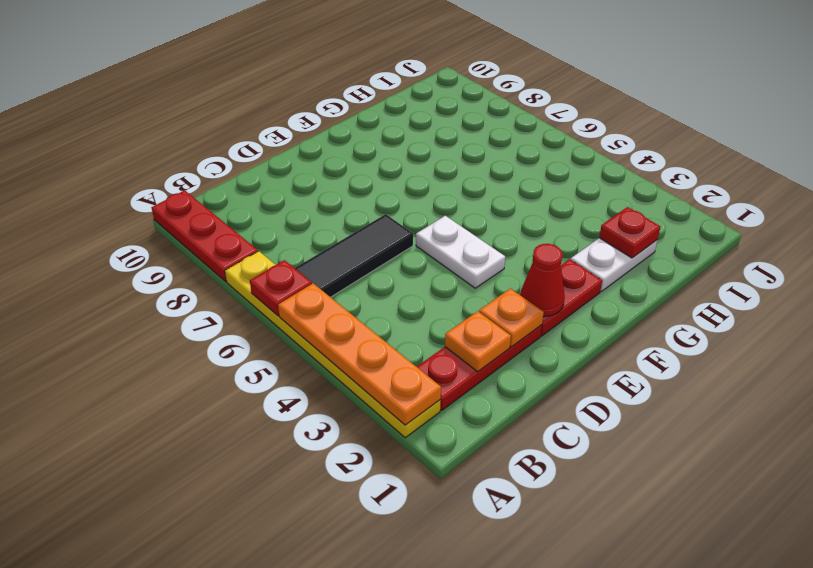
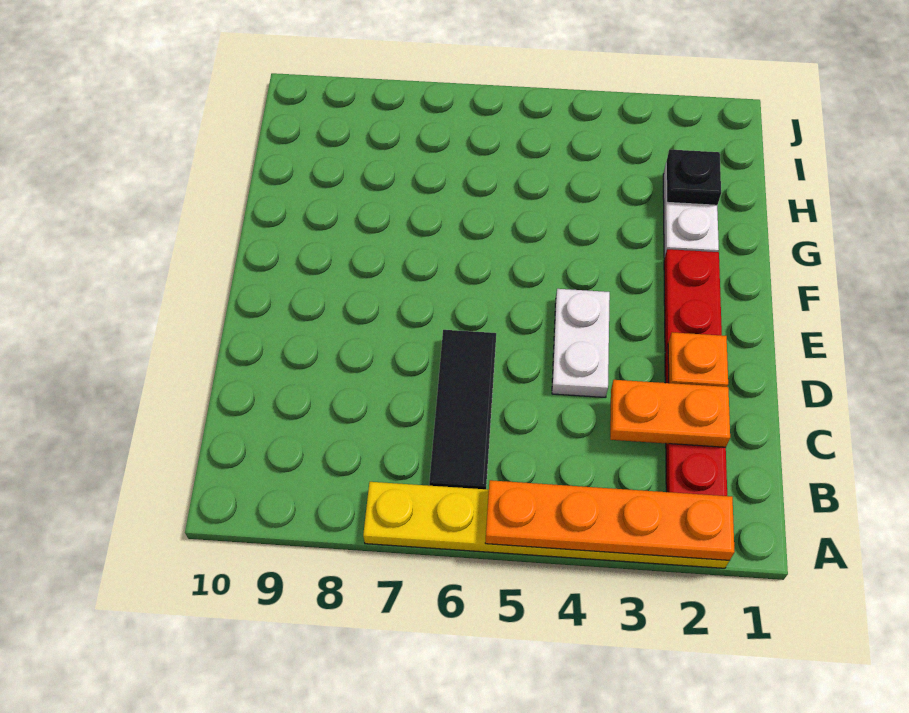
red 1x1 plate [250,260,312,316] -> none
red 1x3 plate [152,190,258,281] -> none
orange 1x1 plate [445,311,511,372] -> orange 1x2 plate [610,380,730,447]
red 1x1 cone [520,244,565,317] -> none
white 1x2 plate [416,216,505,288] -> white 1x2 plate turned to [552,289,610,398]
red 1x1 plate [599,207,660,258] -> black 1x1 plate [666,149,721,205]

